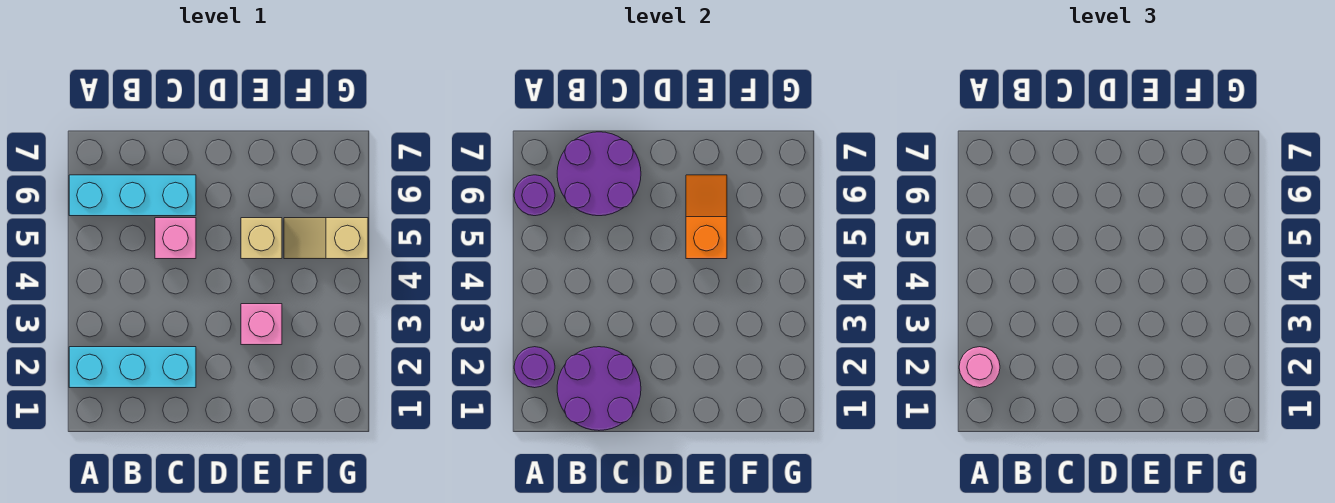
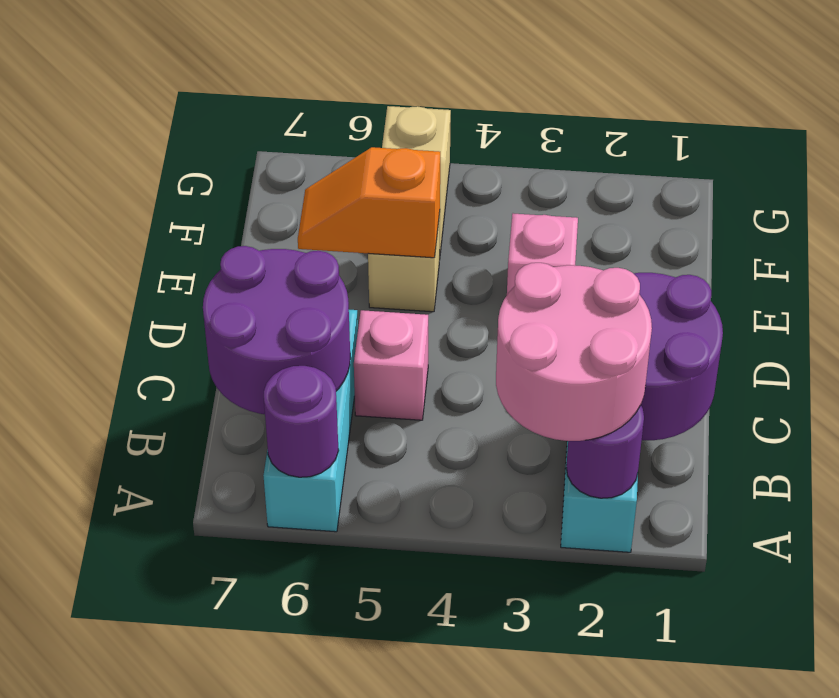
pink 1x1 round brick [959,347,1000,388] -> pink 2x2 round brick [496,263,652,441]

